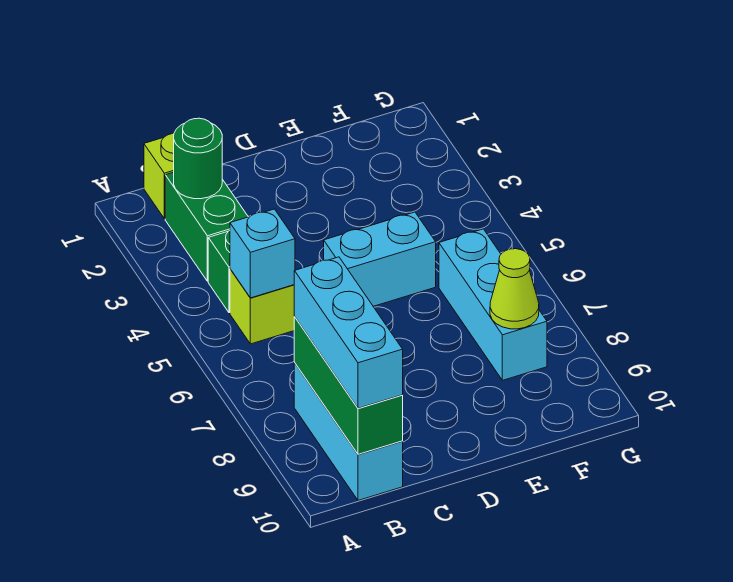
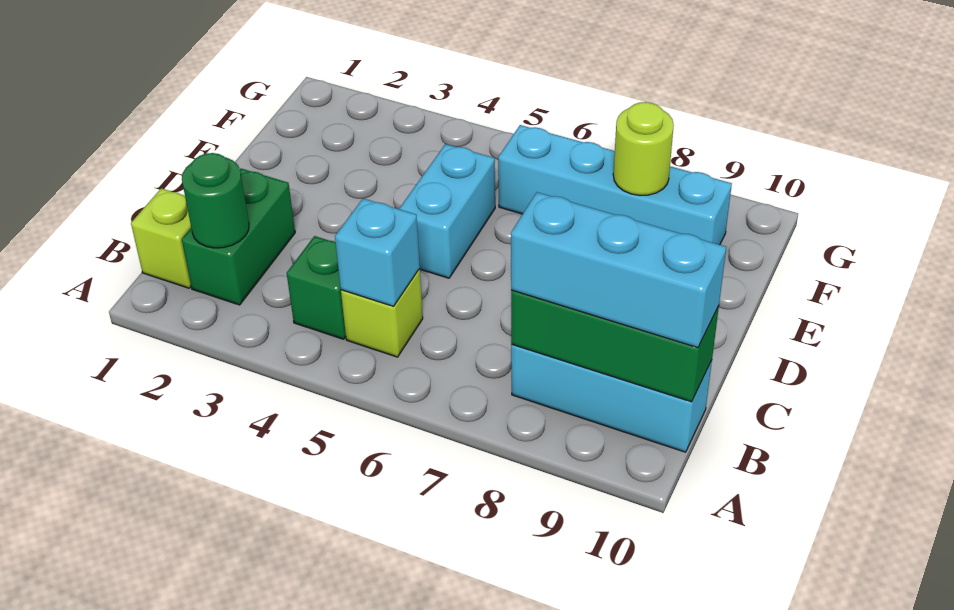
green 1x2 brick [165,172,248,281] -> green 1x2 brick turned to [182,168,295,305]
cyan 1x3 brick [439,229,547,380] -> cyan 1x4 brick [498,125,732,245]
lime 1x1 cone [490,249,539,329] -> lime 1x1 round brick [613,102,674,196]

